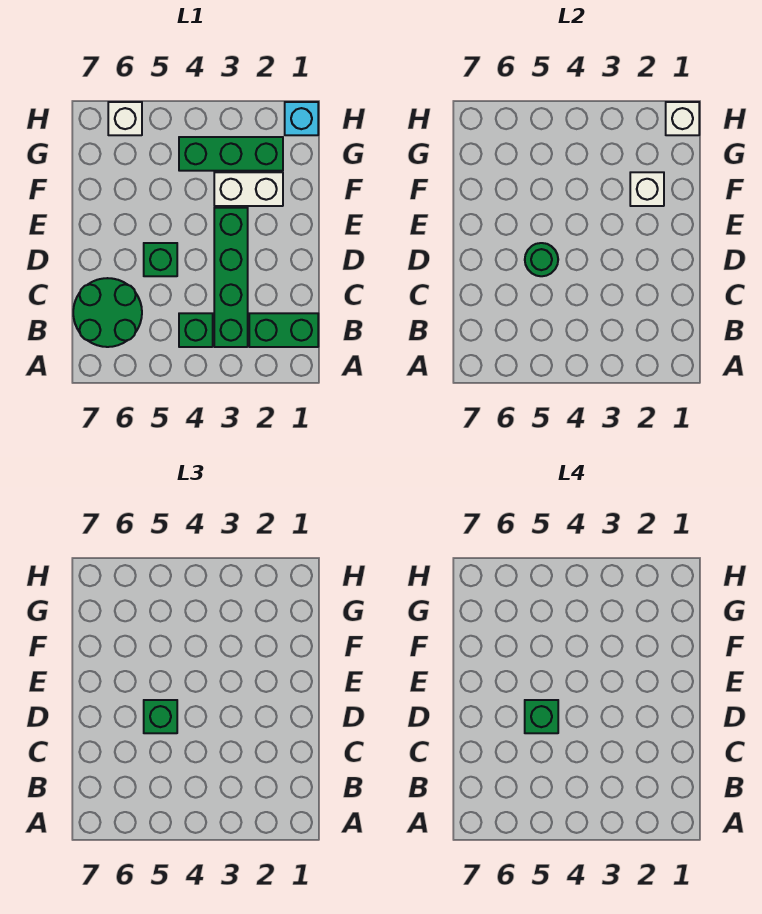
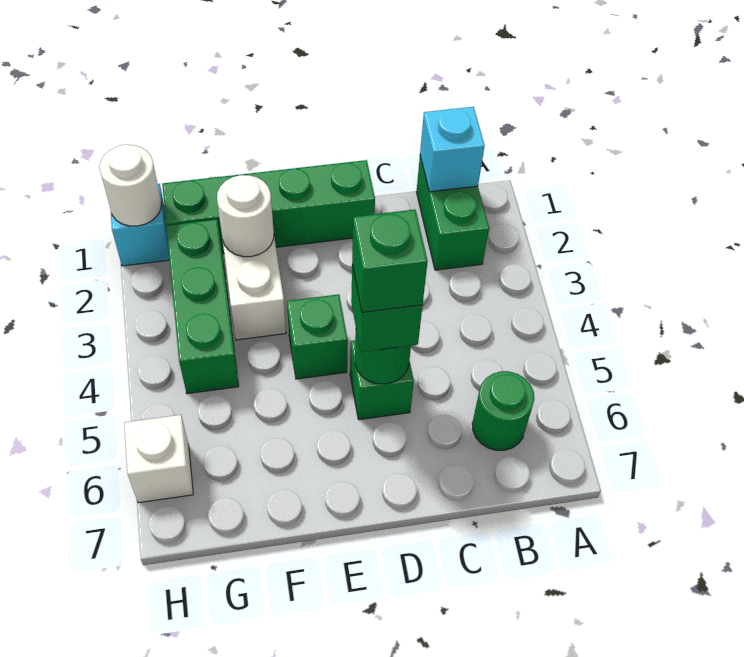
none -> cyan 1x1 brick [420,107,485,192]
green 1x4 brick [214,208,248,347] -> green 1x4 brick moved to [162,160,375,254]
green 1x1 brick [179,313,213,347] -> green 1x1 brick moved to [287,294,348,379]
green 2x2 round brick [73,278,142,347] -> green 1x1 round brick [472,371,534,450]
white 1x1 brick [630,172,664,206] -> white 1x1 round brick [217,175,274,257]
white 1x1 brick [666,102,699,135] -> white 1x1 round brick [100,145,161,226]

